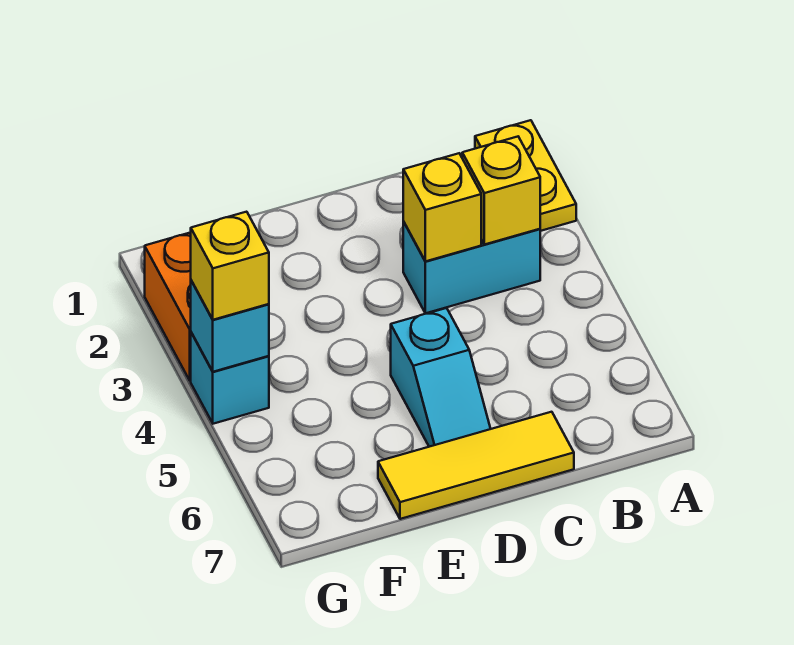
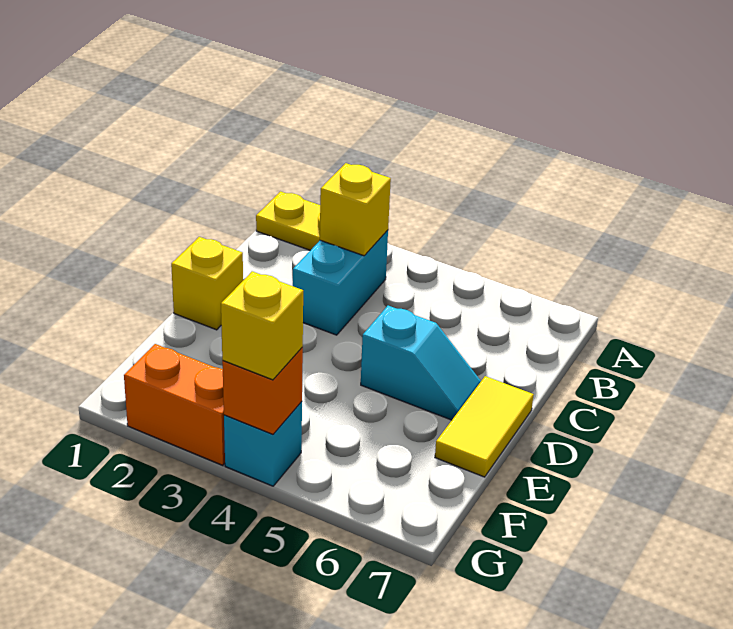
yellow 1x1 brick [403,153,481,261] -> yellow 1x1 brick moved to [171,237,243,330]
yellow 1x3 tile [378,412,574,519] -> yellow 1x2 tile [435,376,534,477]
cyan 1x1 brick [191,281,269,372] -> orange 1x1 brick [222,348,303,434]

